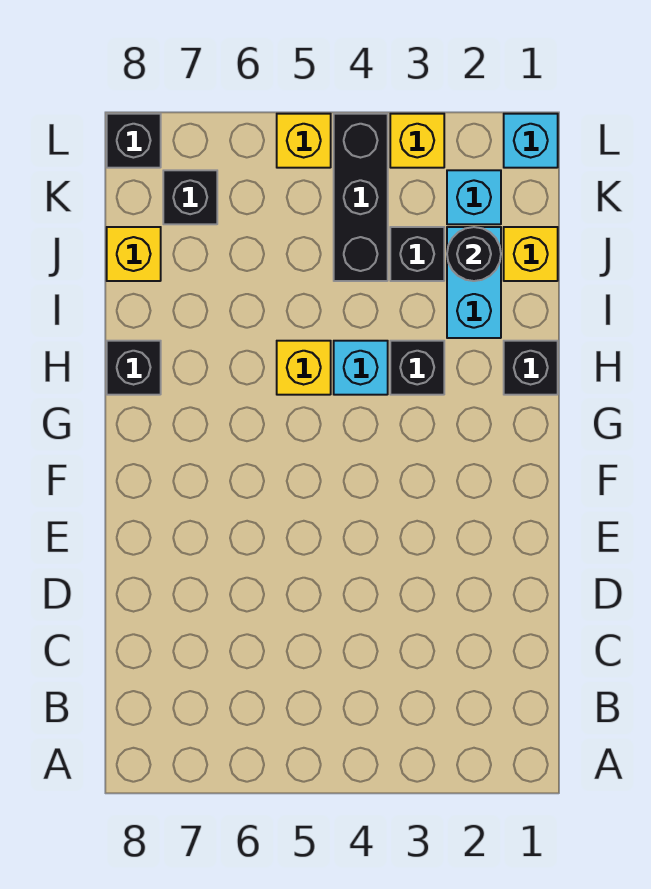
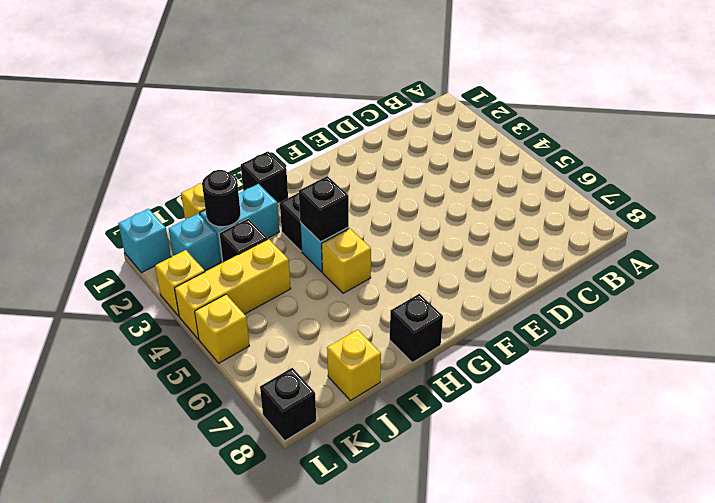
black 1x3 brick [334,114,388,281] -> yellow 1x3 brick [175,239,291,339]
black 1x1 brick [163,170,217,224] -> black 1x1 brick moved to [299,176,349,242]

